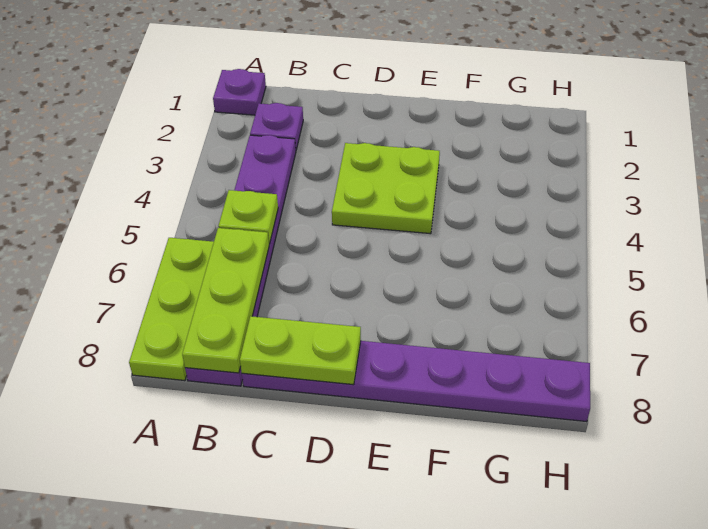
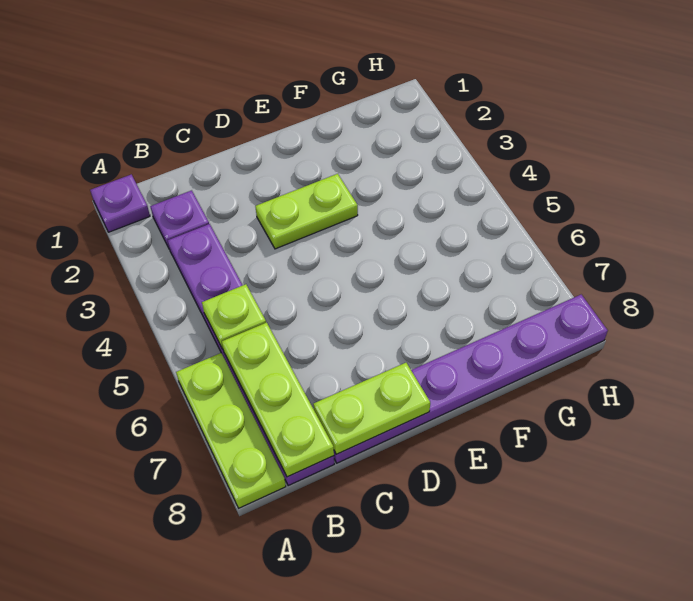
lime 2x2 plate [332,143,440,234] -> lime 1x2 plate [255,174,358,249]

